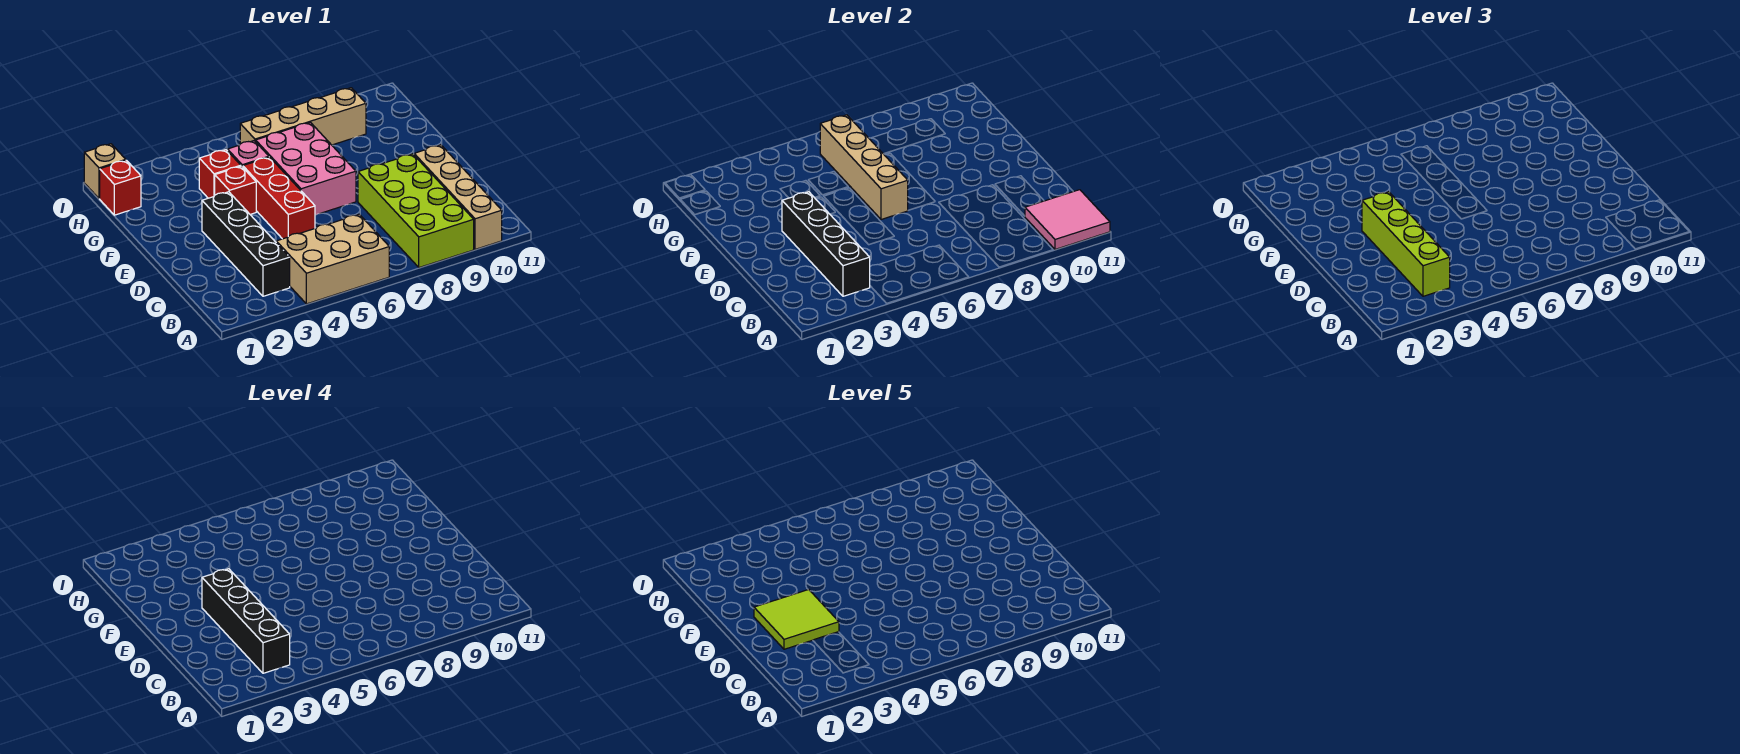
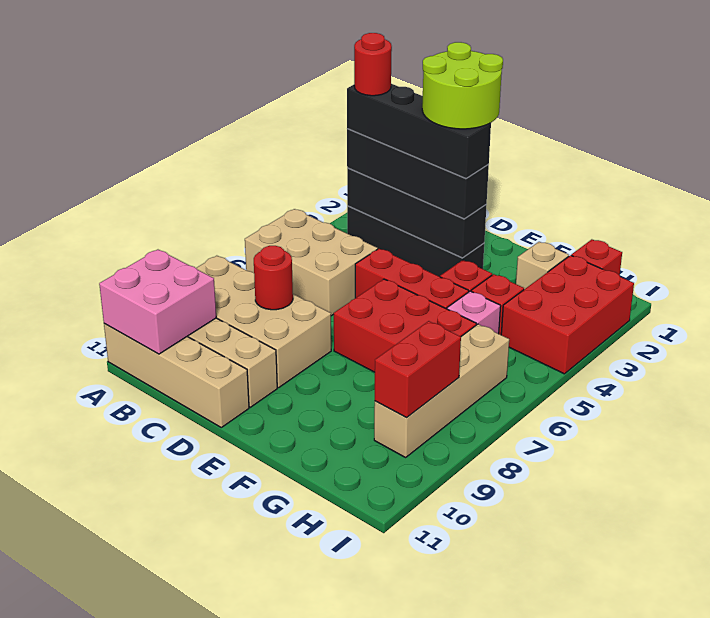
tan 2x3 brick [276,214,389,304] -> tan 2x3 brick turned to [245,209,378,316]
lime 2x4 brick [358,154,474,268] -> tan 2x4 brick [196,256,331,388]
pink 2x2 tile [1025,190,1110,249] -> pink 2x2 brick [99,250,216,354]
lime 1x4 brick [1362,192,1450,296] -> black 1x4 brick [347,129,489,219]
none -> red 1x1 round brick [354,33,392,96]
none -> red 1x1 round brick [254,246,293,310]
lime 2x2 tile [754,590,839,649] -> lime 2x2 round brick [422,42,503,129]
pink 2x3 brick [256,122,356,215] -> red 2x3 brick [334,279,476,372]
tan 1x4 brick [820,115,908,219] -> tan 1x4 brick moved to [104,324,249,427]
none -> red 2x3 brick [501,255,634,374]
none -> red 1x2 brick [375,321,461,417]
tan 1x1 brick [84,144,126,199] -> tan 1x1 brick moved to [516,242,569,289]

